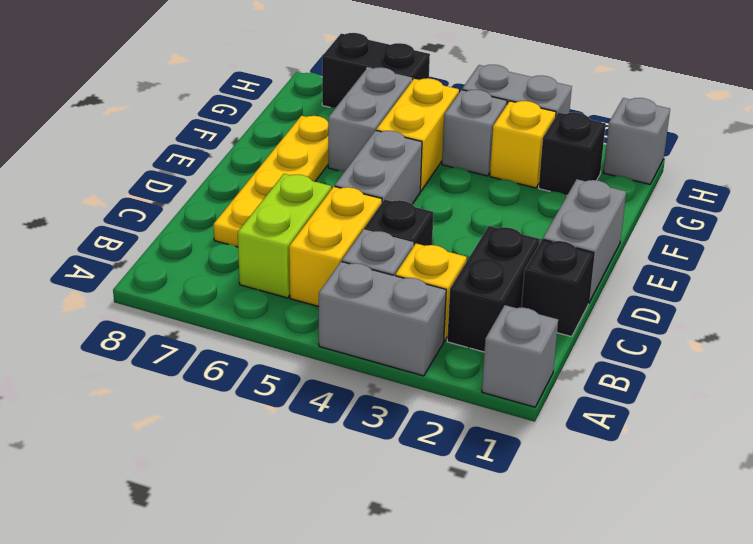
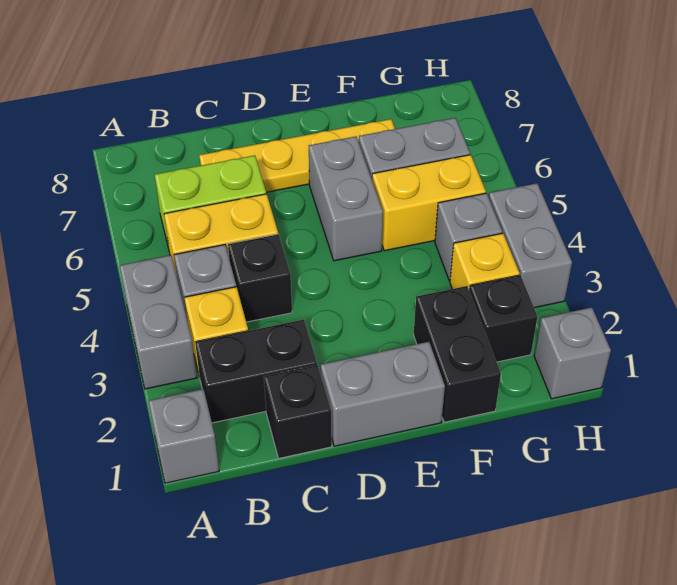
grey 1x2 brick [335,130,422,204] -> grey 1x2 brick turned to [309,136,383,261]
black 1x2 brick [322,33,430,108] -> black 1x2 brick moved to [414,286,501,422]

